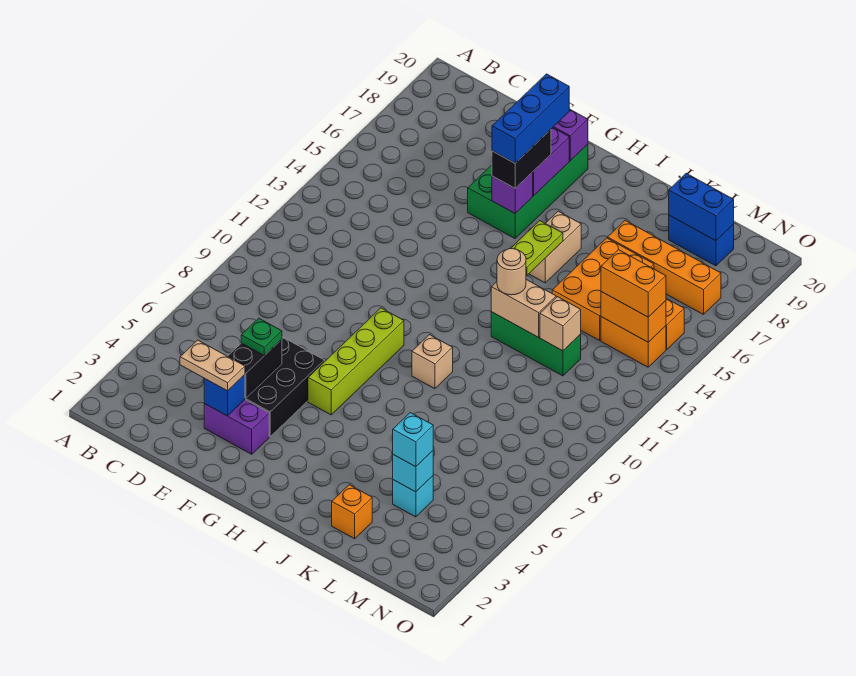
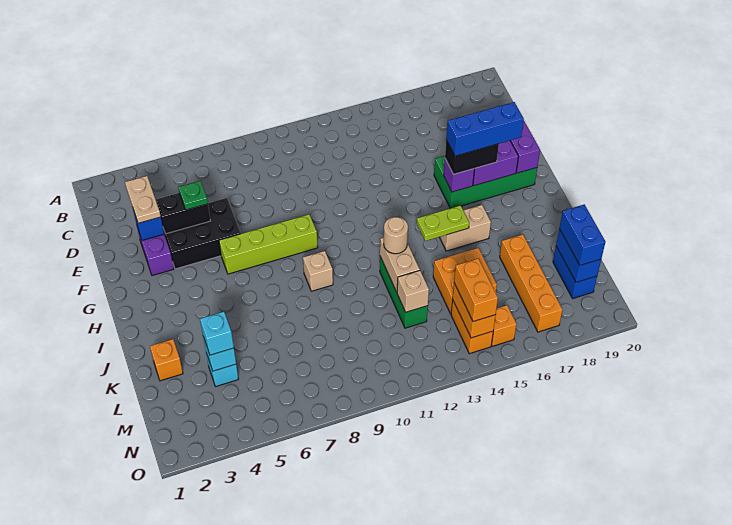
orange 2x3 brick [552,238,654,340] -> orange 2x2 brick [433,248,497,314]
none -> blue 1x2 brick [559,204,605,265]

